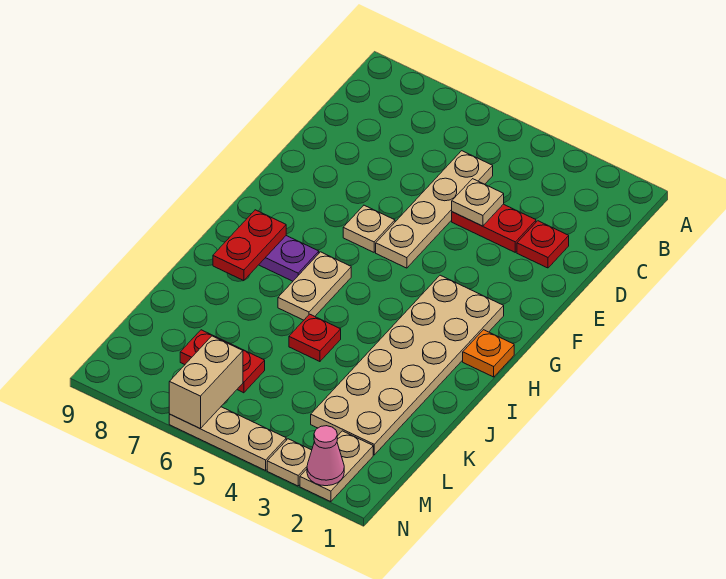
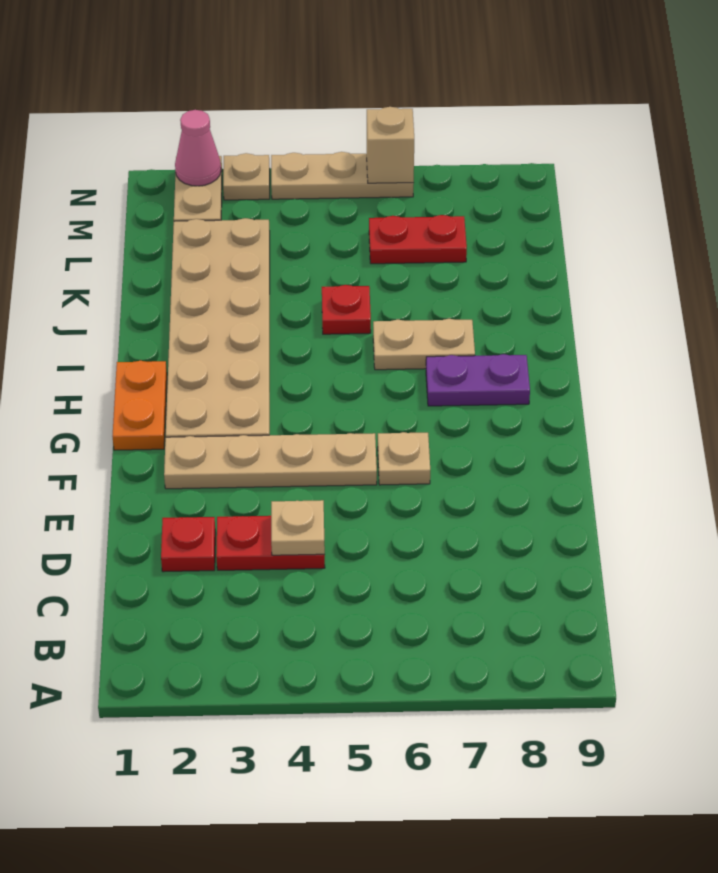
tan 1x4 plate [376,151,493,268] -> tan 1x4 plate turned to [164,433,377,489]
orange 1x1 plate [463,330,514,377] -> orange 1x2 plate [113,361,167,450]
tan 1x2 plate [278,252,351,320] -> tan 1x2 plate turned to [373,319,475,370]
red 1x2 plate [213,210,286,281] -> none
tan 1x2 brick [169,336,243,429] -> tan 1x1 brick [367,107,414,183]

